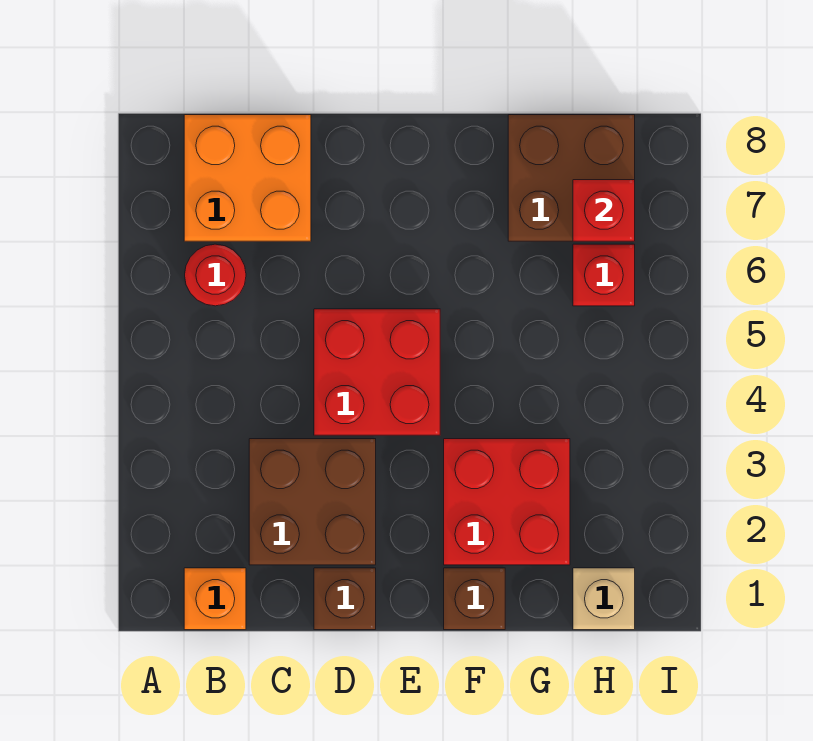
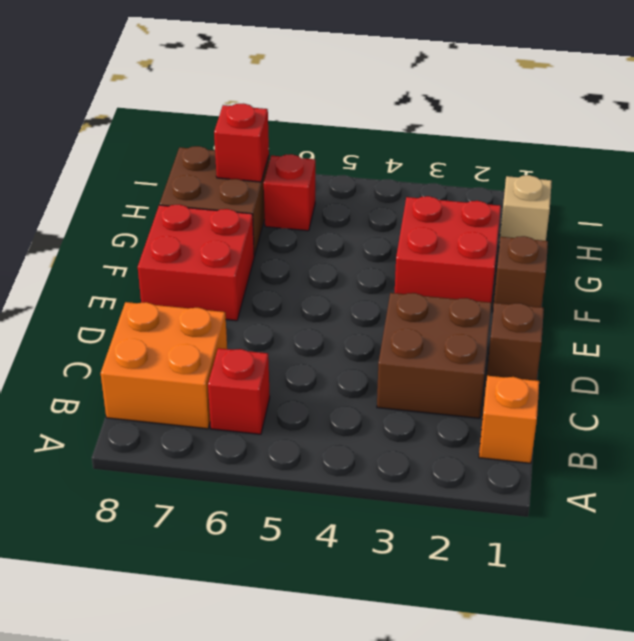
red 1x1 round brick [185,244,246,306] -> red 1x1 brick [208,348,270,434]
red 2x2 brick [314,309,440,435] -> red 2x2 brick moved to [138,204,254,321]

